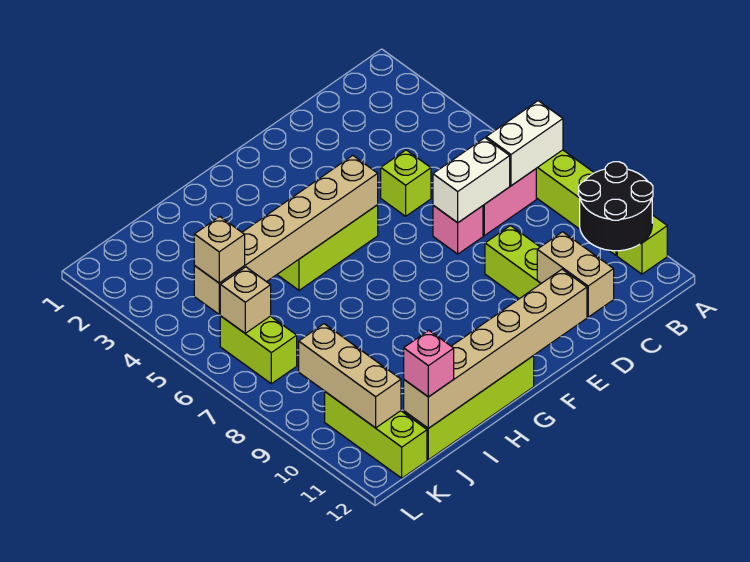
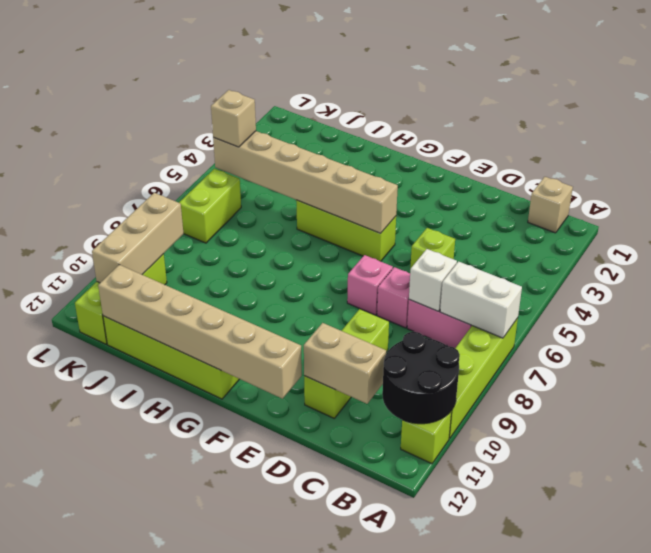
white 1x2 brick [433,138,510,223] -> white 1x1 brick [409,249,457,311]
tan 1x2 brick [537,232,614,317] -> tan 1x2 brick turned to [304,323,386,404]
pink 1x1 brick [404,330,454,397] -> pink 1x1 brick moved to [347,255,393,315]
tan 1x1 brick [220,267,271,333] -> tan 1x1 brick moved to [528,177,573,233]

